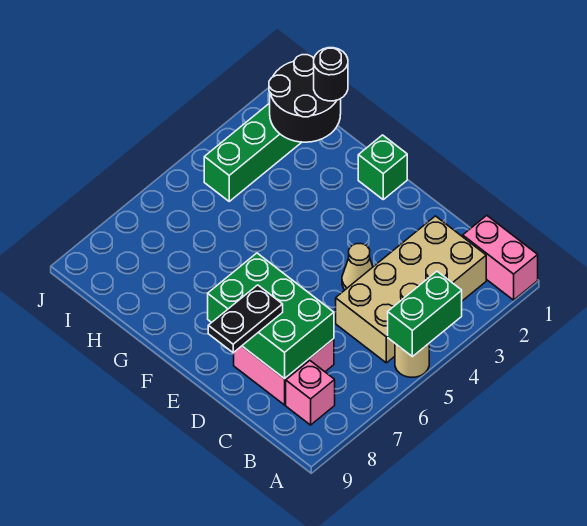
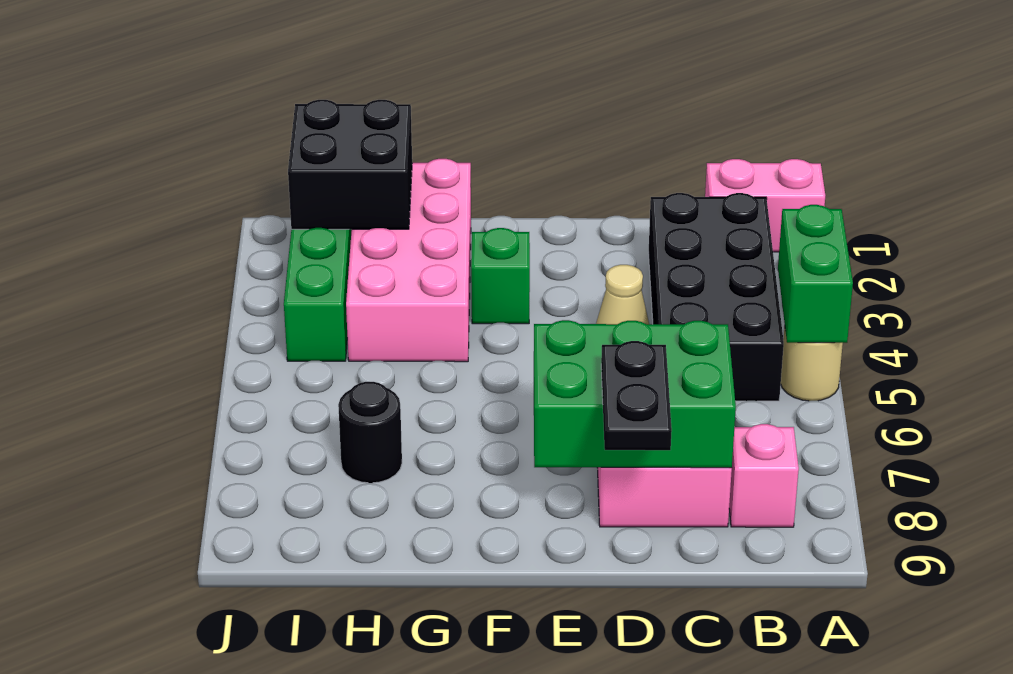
tan 2x4 brick [336,216,486,363] -> black 2x4 brick [648,193,784,401]
green 1x1 brick [358,135,407,199] -> green 1x1 brick moved to [471,228,530,324]
none -> pink 2x4 brick [346,159,471,362]
black 2x2 round brick [269,55,341,142] -> black 2x2 brick [288,100,412,229]
black 1x1 round brick [314,48,348,101] -> black 1x1 round brick moved to [338,382,402,483]

